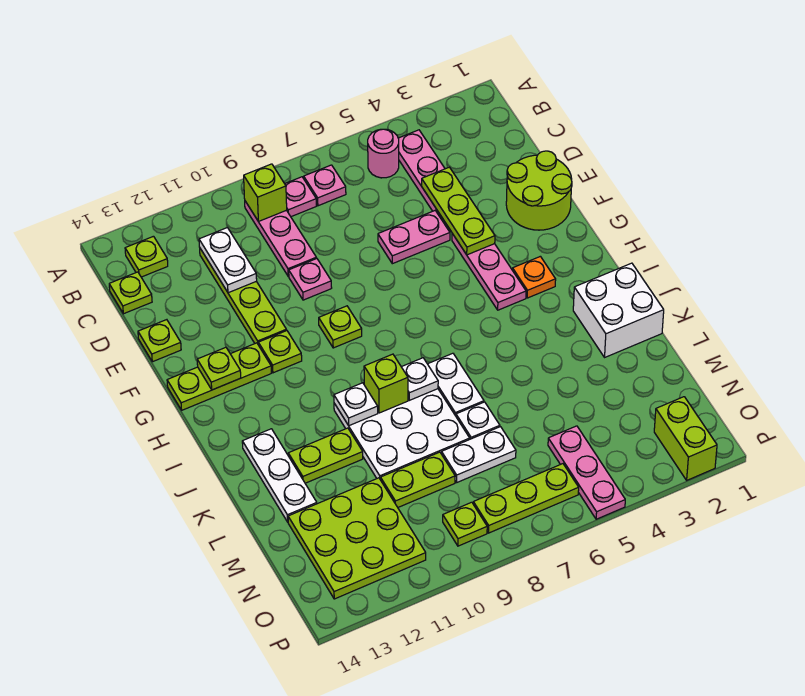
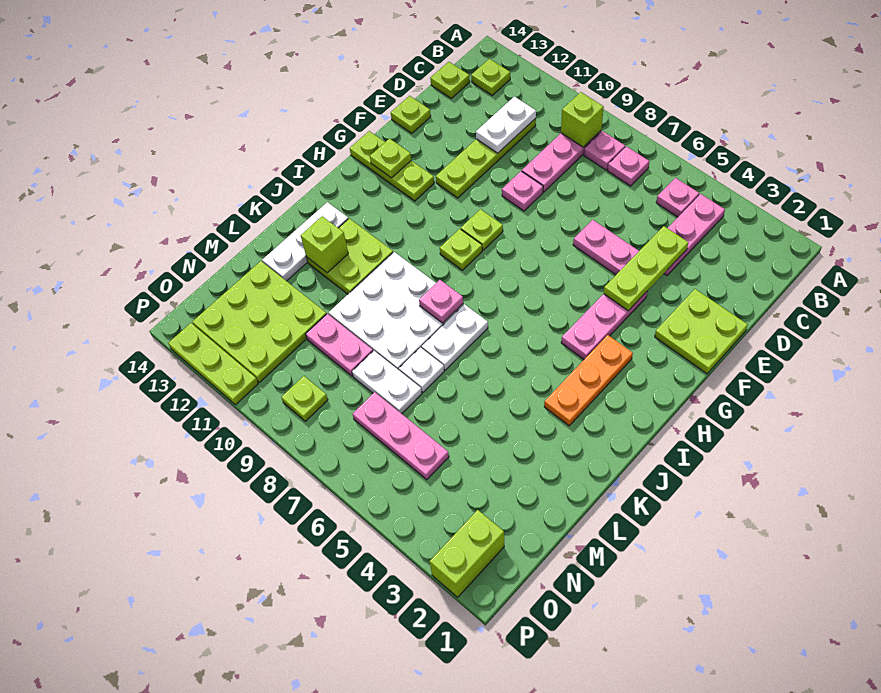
pink 1x1 round brick [368,129,399,178] -> pink 1x1 plate [656,178,699,217]
lime 2x2 round brick [506,151,572,230] -> lime 2x2 plate [655,289,748,374]
lime 1x1 plate [258,331,302,373] -> lime 1x1 plate moved to [440,229,482,270]
orange 1x1 plate [512,256,556,298] -> orange 1x3 plate [544,335,633,426]
white 2x2 brick [573,263,664,357] -> none
white 1x1 plate [402,358,438,400] -> pink 1x1 plate [419,280,463,323]
lime 1x1 brick [364,354,408,413] -> lime 1x1 brick moved to [301,216,348,273]
white 1x1 plate [334,383,378,426] -> none
lime 1x2 plate [288,428,363,483] -> lime 2x2 plate [306,218,393,294]
lime 1x2 plate [381,452,455,507] -> pink 1x2 plate [306,314,373,376]
pink 1x3 plate [548,426,625,519] -> pink 1x3 plate turned to [353,392,449,480]
lime 1x3 plate [473,464,579,533] -> lime 1x3 plate moved to [168,323,258,405]

